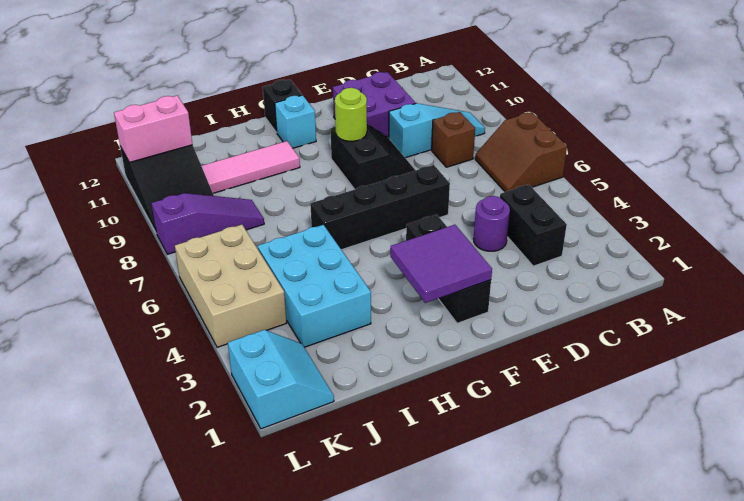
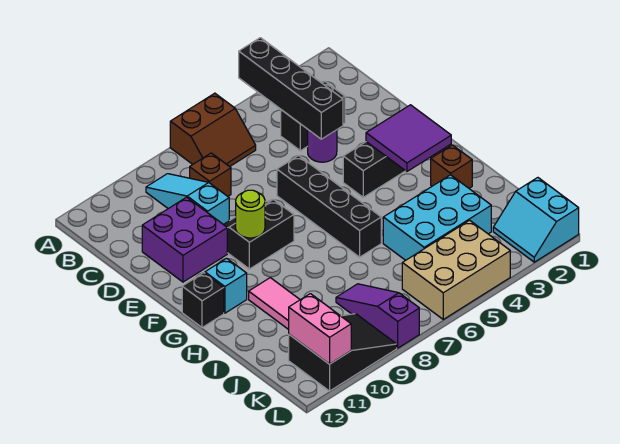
none -> black 1x4 brick [239,38,343,139]
none -> brown 1x1 brick [431,145,472,188]
cyan 2x2 slope [228,330,334,429] -> cyan 2x2 slope turned to [493,178,579,262]

